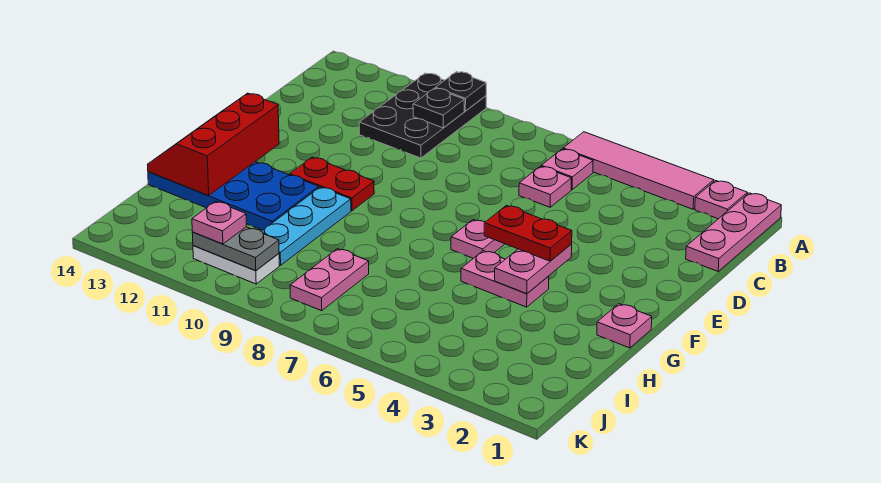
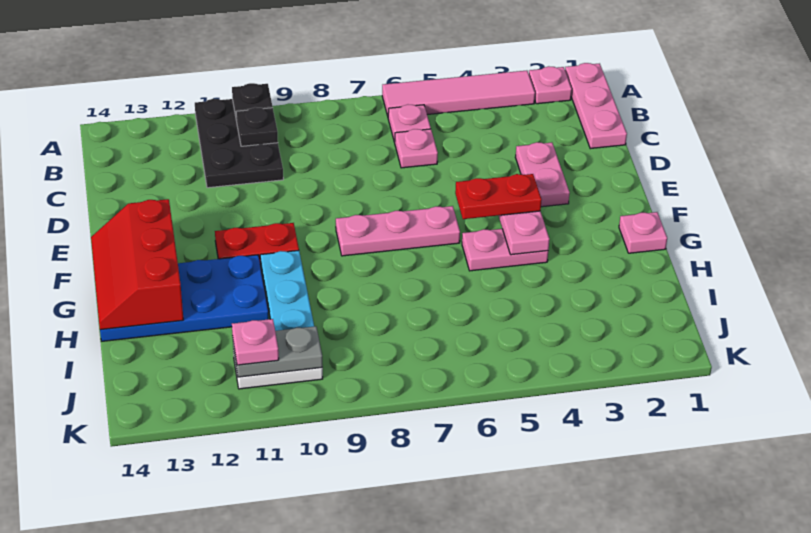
pink 1x1 plate [451,220,504,258] -> pink 1x3 plate [336,206,460,256]
pink 1x2 plate [290,249,369,311] -> pink 1x2 plate moved to [515,142,570,207]

